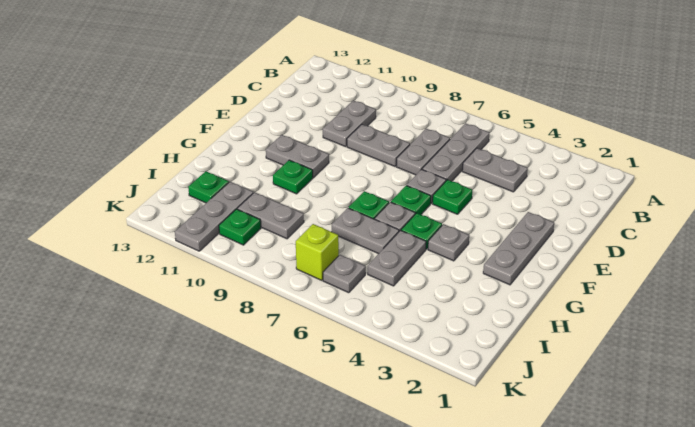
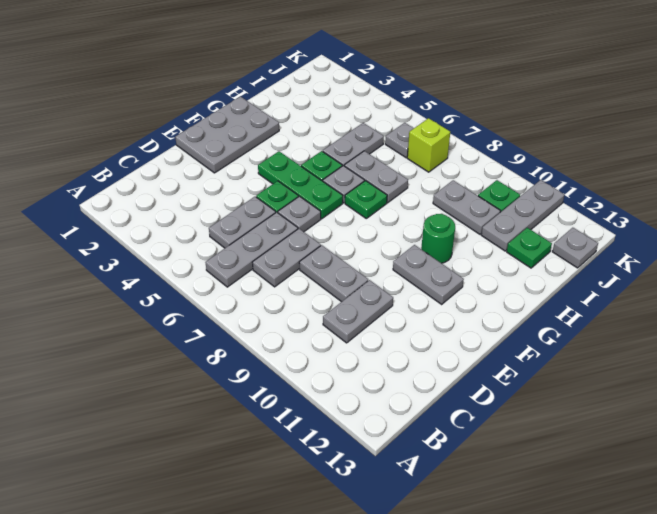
grey 1x2 plate [462,148,528,192] -> grey 1x2 plate turned to [209,197,276,248]
grey 1x3 plate [483,212,554,285] -> grey 2x3 plate [175,97,279,173]
green 1x1 plate [391,185,431,215] -> green 1x3 plate [258,151,343,219]
grey 1x1 plate [428,224,469,261] -> grey 1x1 plate moved to [552,228,598,268]
green 1x1 plate [273,160,313,194] -> green 1x1 round brick [421,214,455,263]

